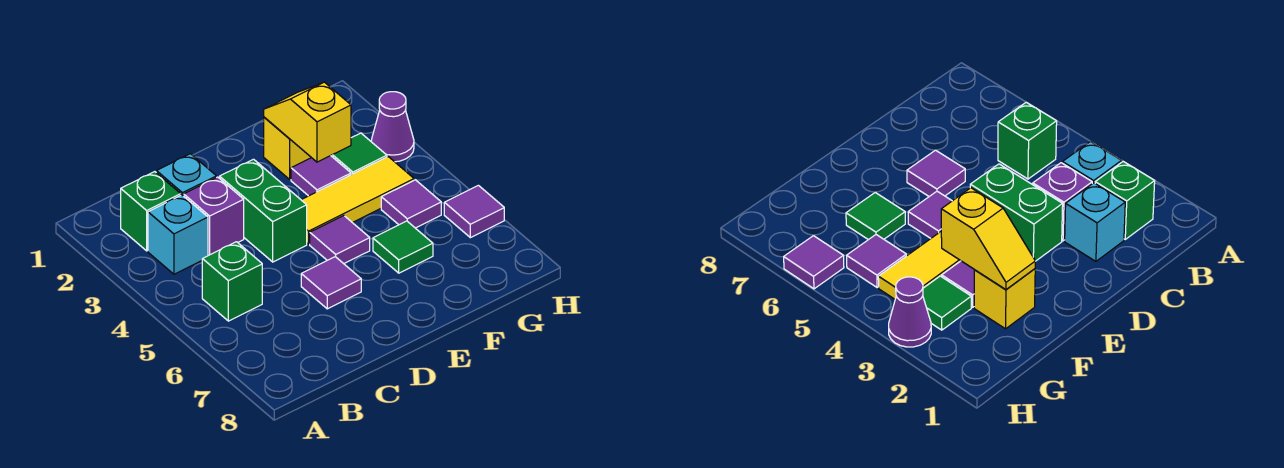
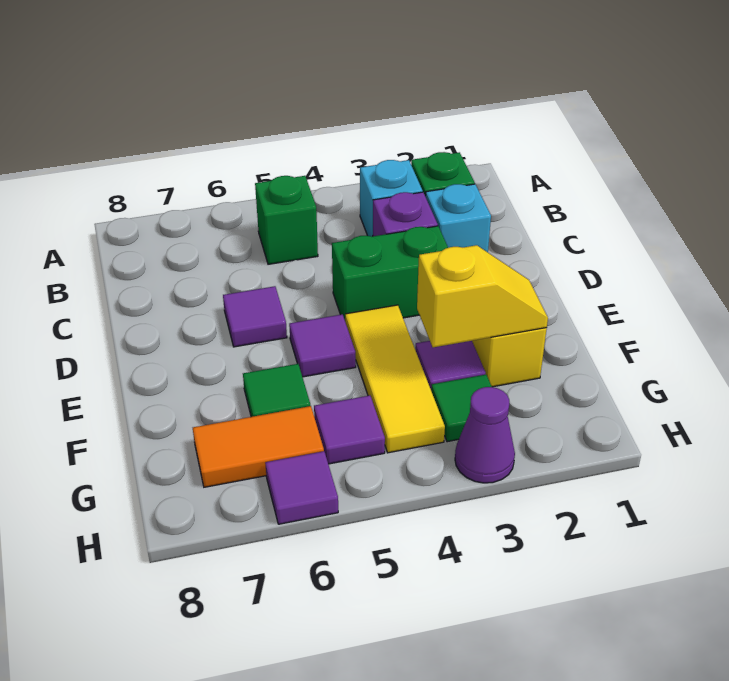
none -> orange 1x2 tile [193,406,324,487]

